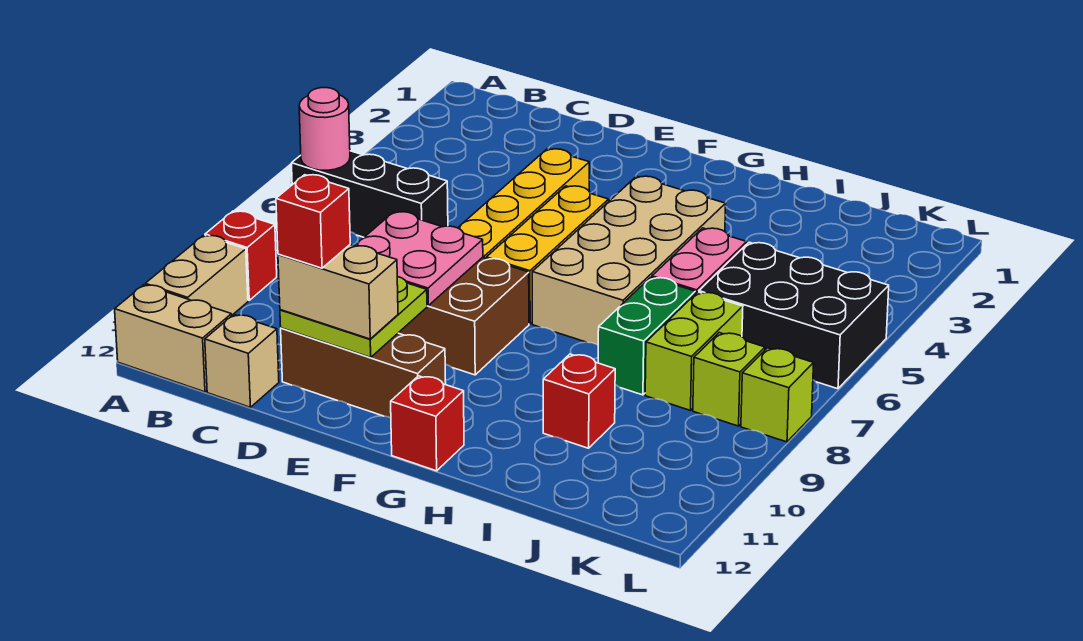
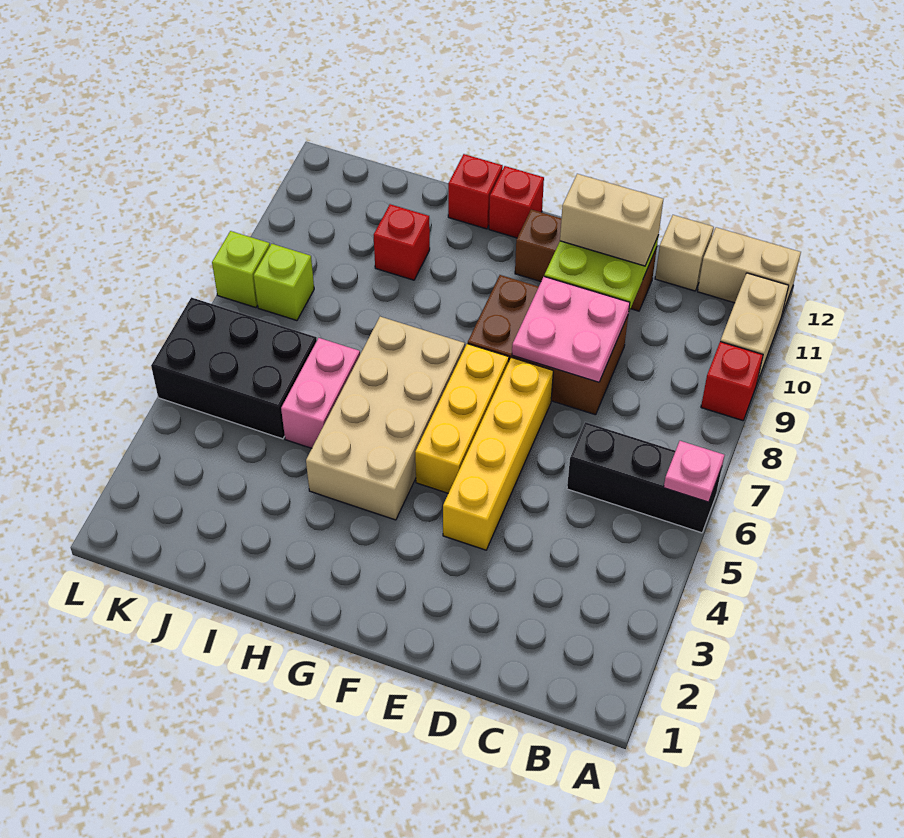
pink 1x1 round brick [299,88,350,170] -> pink 1x1 plate [664,441,724,502]
red 1x1 brick [276,175,350,268] -> red 1x1 brick moved to [448,154,503,229]
green 1x2 brick [598,277,695,395] -> none
lime 1x2 brick [645,292,743,410] -> none

